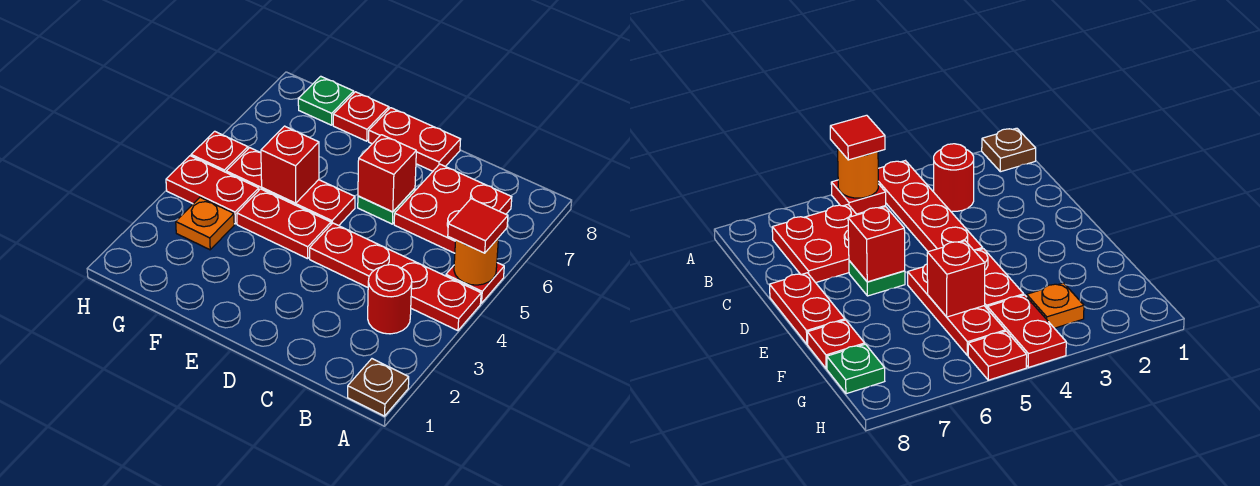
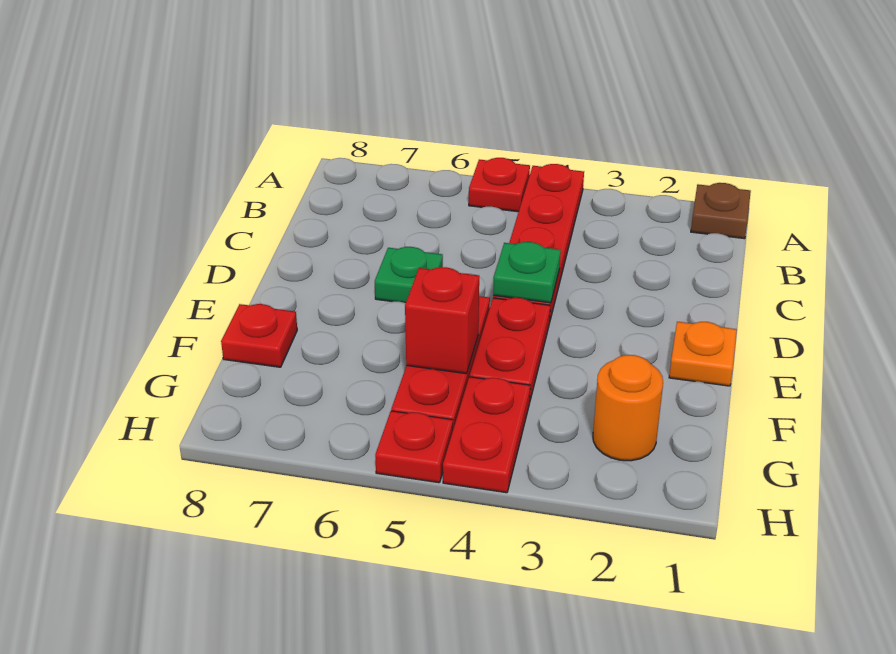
orange 1x1 round brick [454,239,498,285] -> orange 1x1 round brick moved to [593,355,663,461]
red 1x1 tile [448,199,508,253] -> none
red 1x1 round brick [368,265,412,334] -> none
red 2x2 plate [394,164,512,253] -> none
red 1x1 brick [358,135,416,212] -> none
red 1x2 plate [369,108,461,171] -> none
orange 1x1 plate [176,197,234,250] -> orange 1x1 plate moved to [669,322,737,386]
green 1x1 plate [298,76,354,125] -> green 1x1 plate moved to [493,242,561,303]

